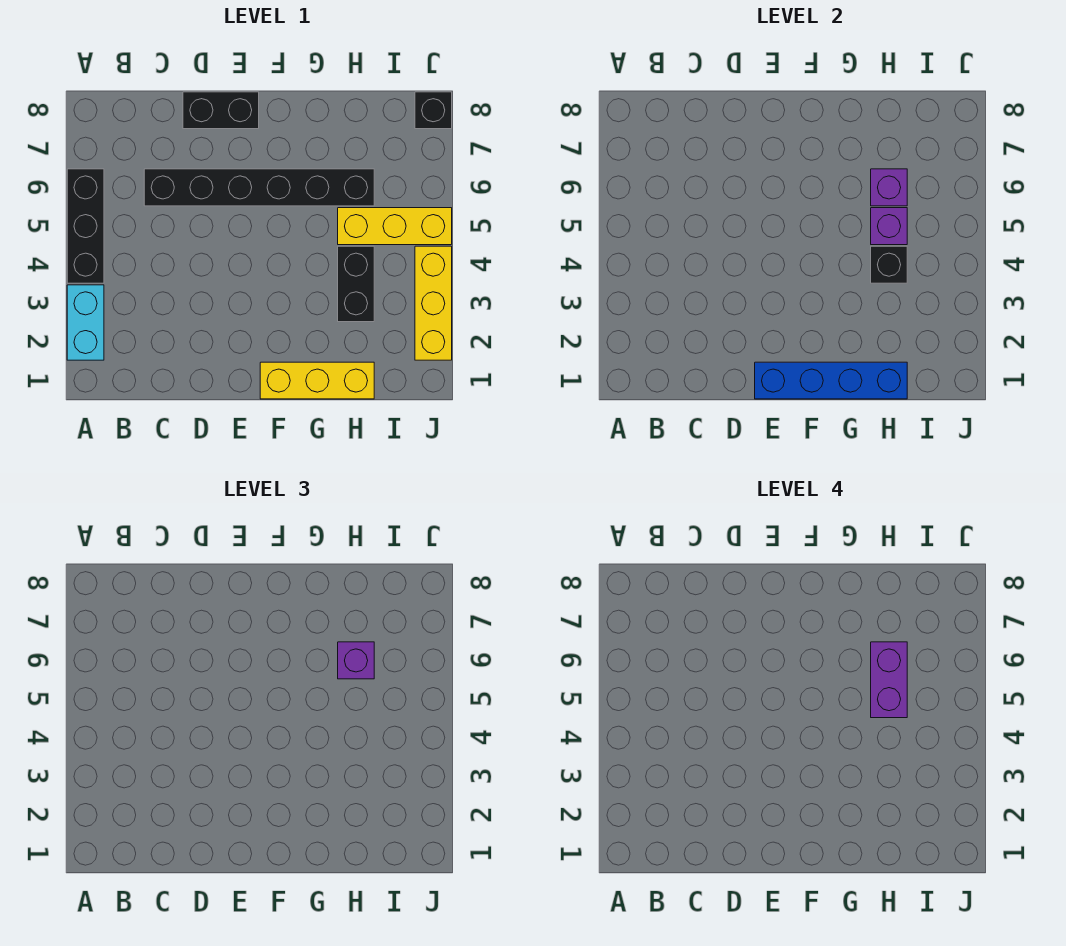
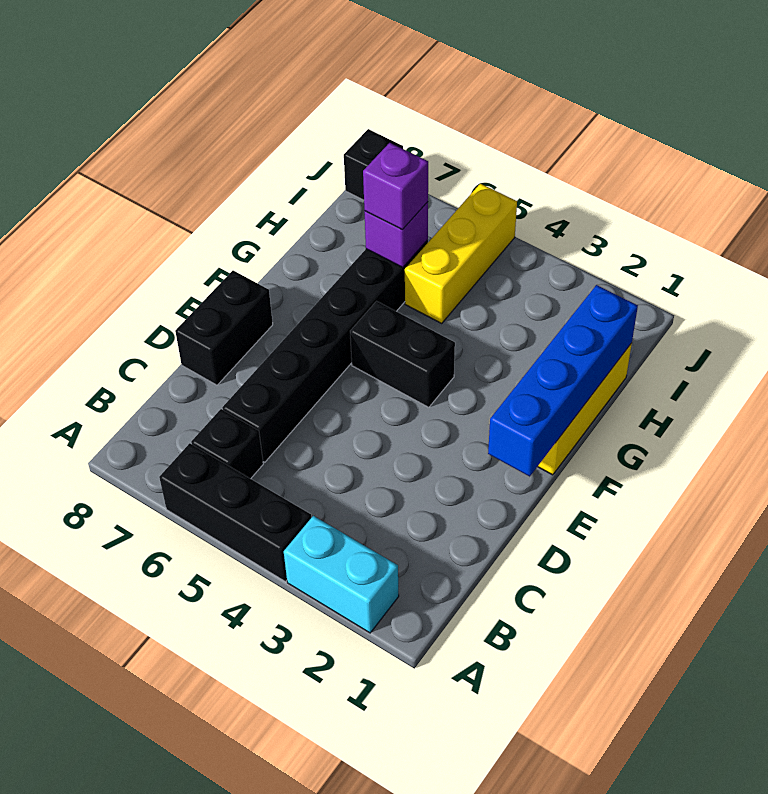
black 1x2 brick [338,246,374,322] -> black 1x2 brick moved to [350,301,455,407]
black 1x1 brick [871,246,907,283] -> black 1x1 brick moved to [191,409,263,479]
purple 1x1 brick [871,208,907,245] -> none
purple 1x2 brick [871,642,907,718] -> none
yellow 1x3 brick [415,246,452,360] -> none

